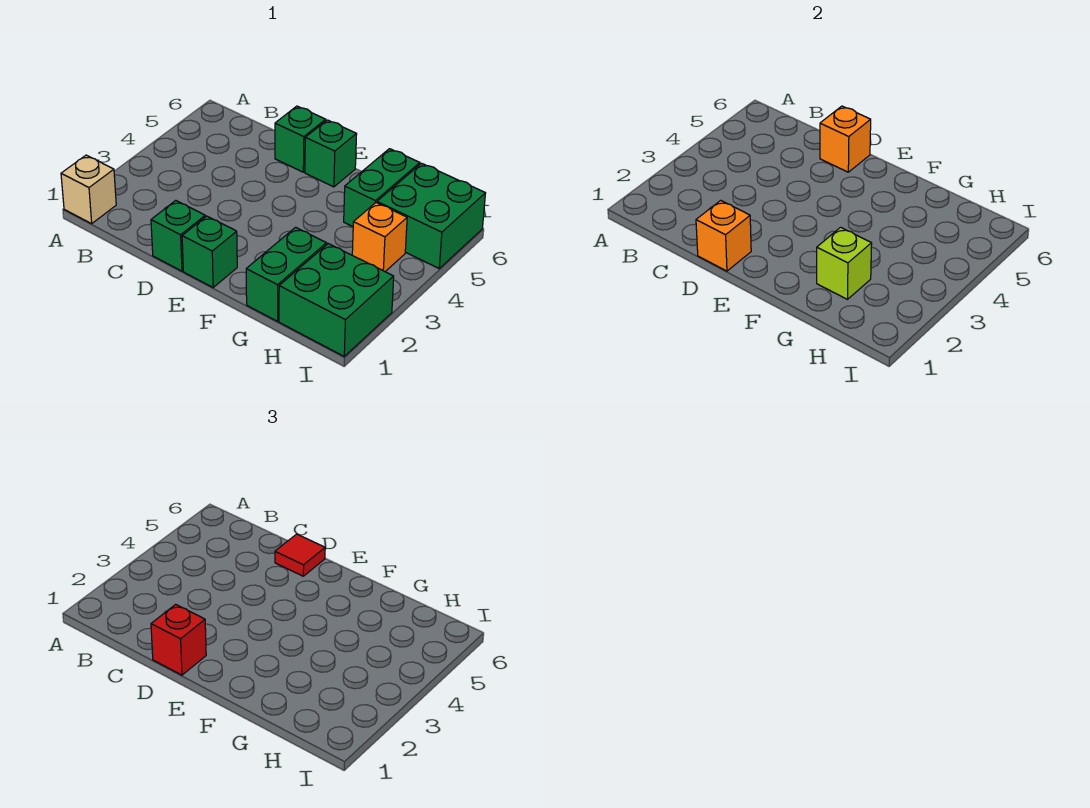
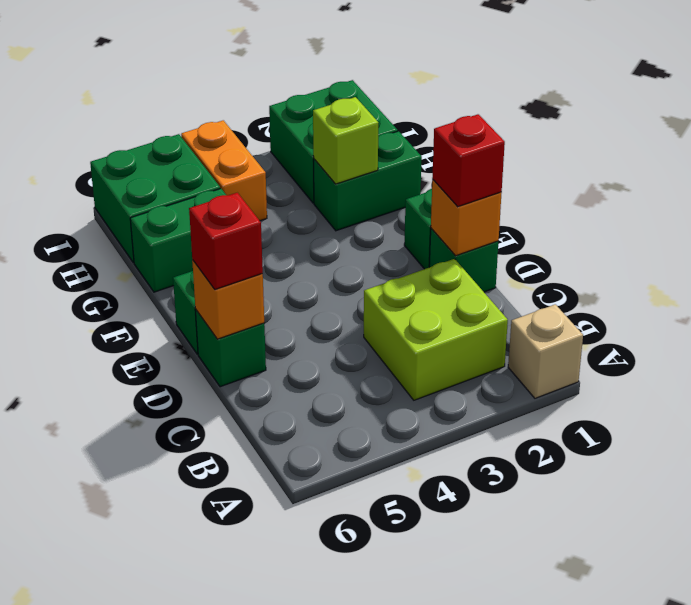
none -> lime 2x2 brick [364,259,508,400]
red 1x1 tile [275,534,325,576] -> red 1x1 brick [189,193,263,290]
orange 1x1 brick [352,203,407,271] -> orange 1x2 brick [181,120,267,221]

